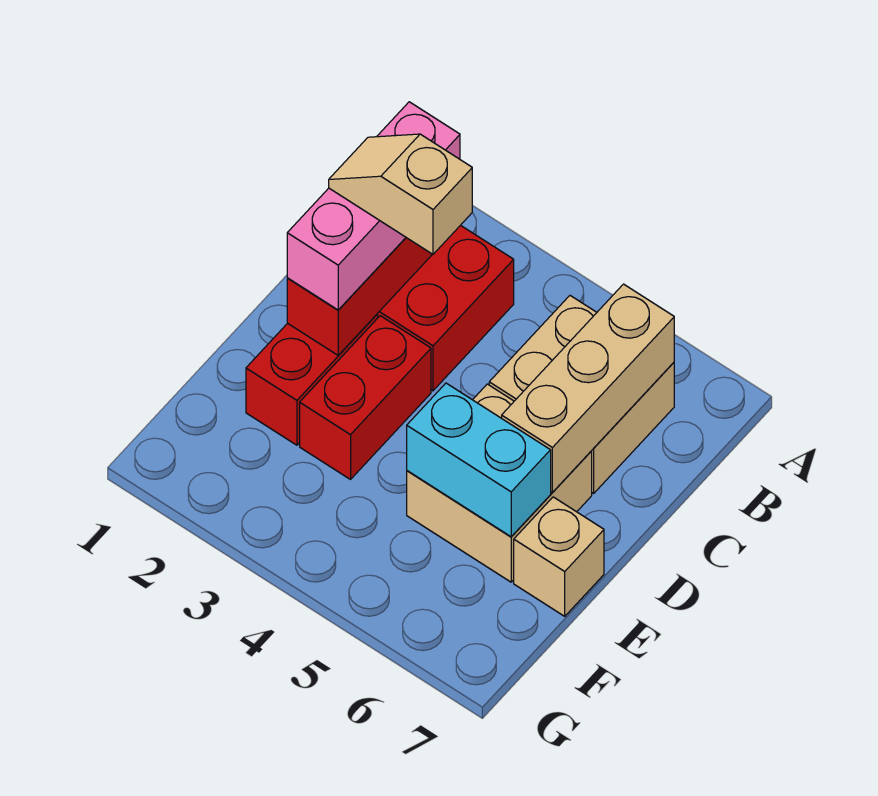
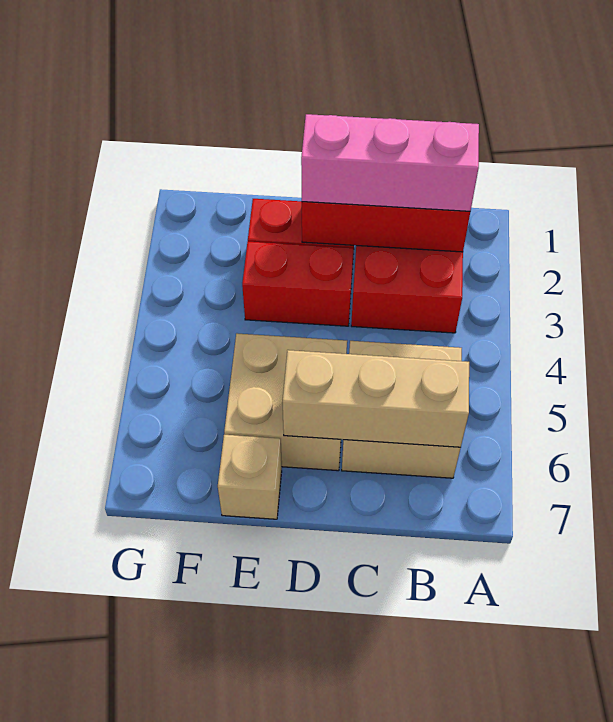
tan 1x2 slope [329,134,472,254] -> none
cyan 1x2 brick [407,383,551,537] -> none

